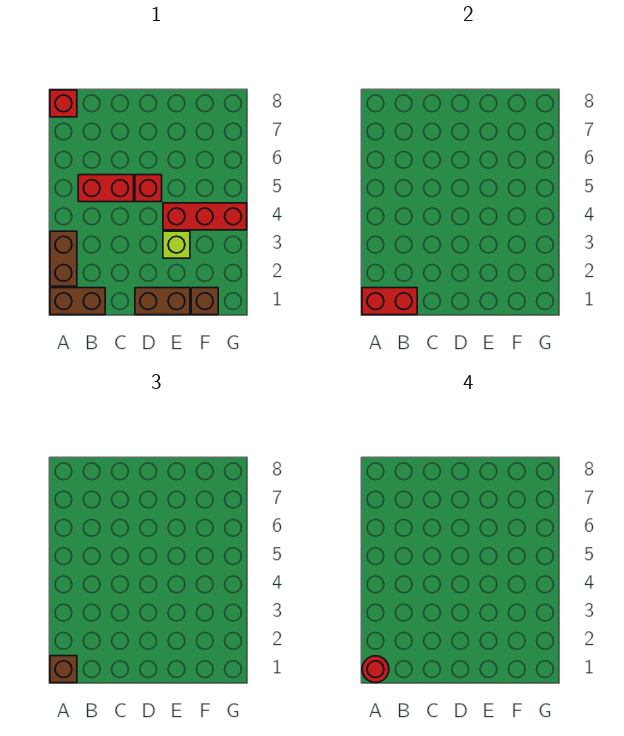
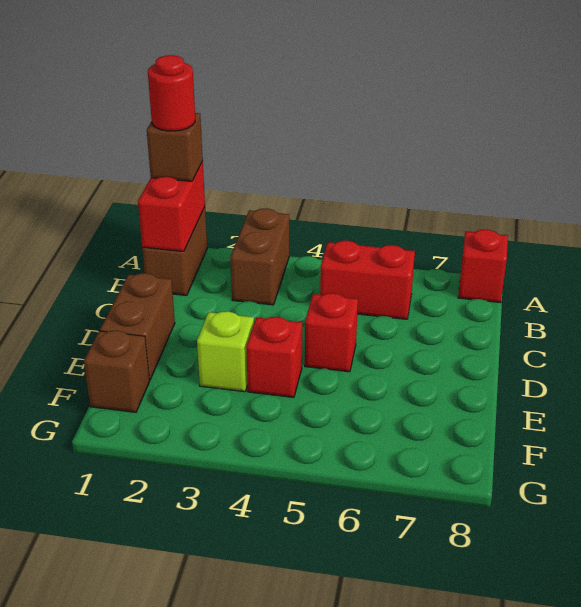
brown 1x2 brick [50,231,77,286] -> brown 1x2 brick turned to [230,208,289,305]
red 1x2 brick [78,175,134,202] -> red 1x2 brick turned to [320,241,415,319]
red 1x3 brick [163,203,247,230] -> red 1x1 brick [246,317,302,397]

